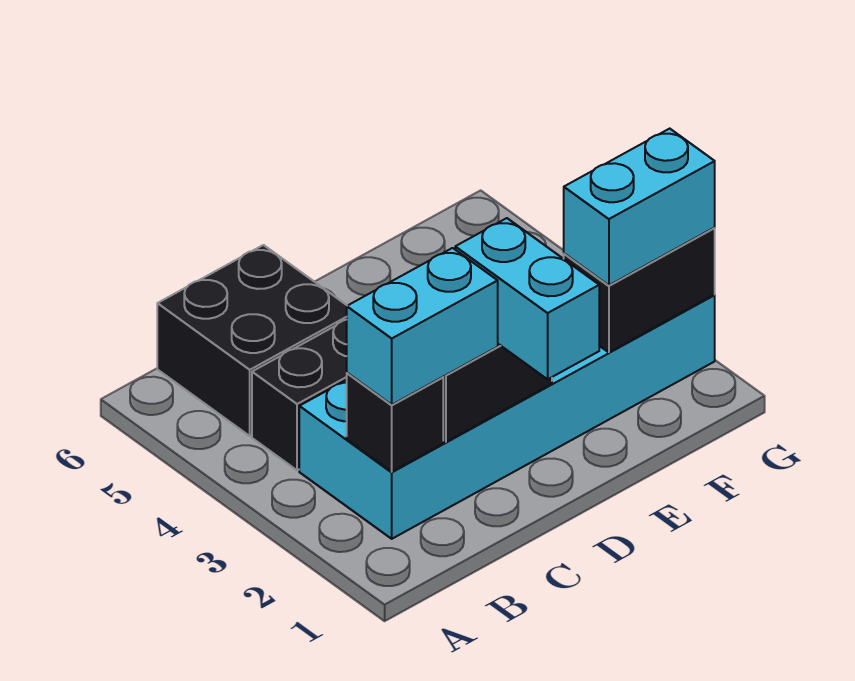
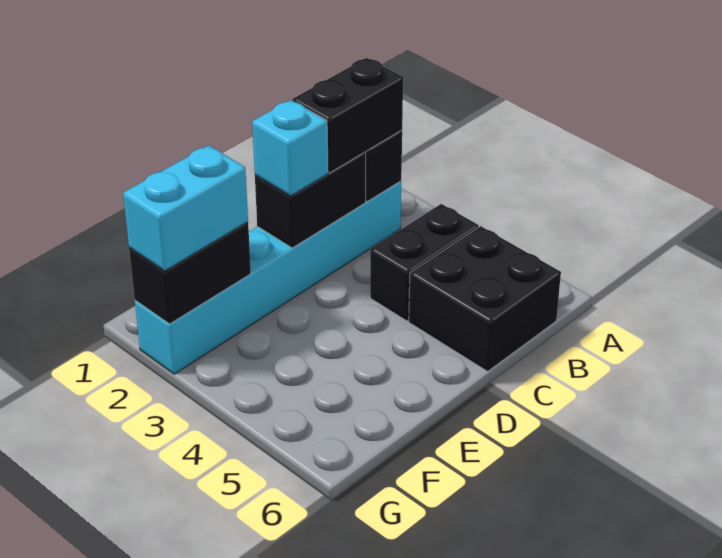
cyan 2x6 brick [299,295,715,539] -> cyan 1x6 brick [135,181,401,374]
cyan 1x2 brick [347,248,498,405] -> black 1x2 brick [292,58,403,173]
cyan 1x2 brick [455,218,599,379] -> cyan 1x1 brick [252,100,328,196]

